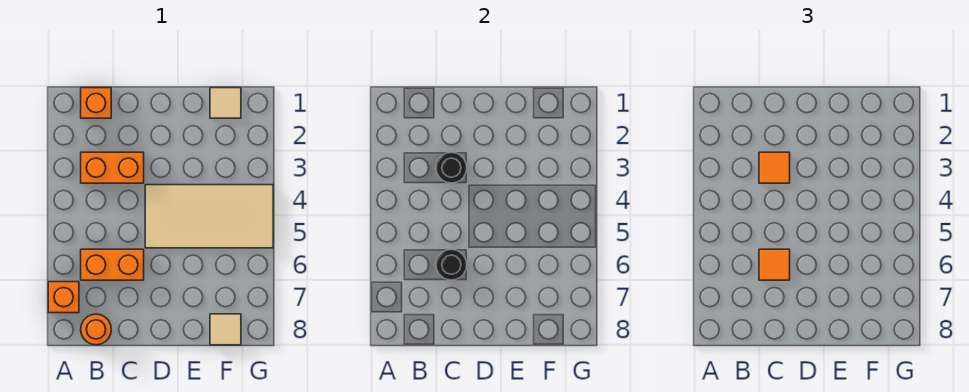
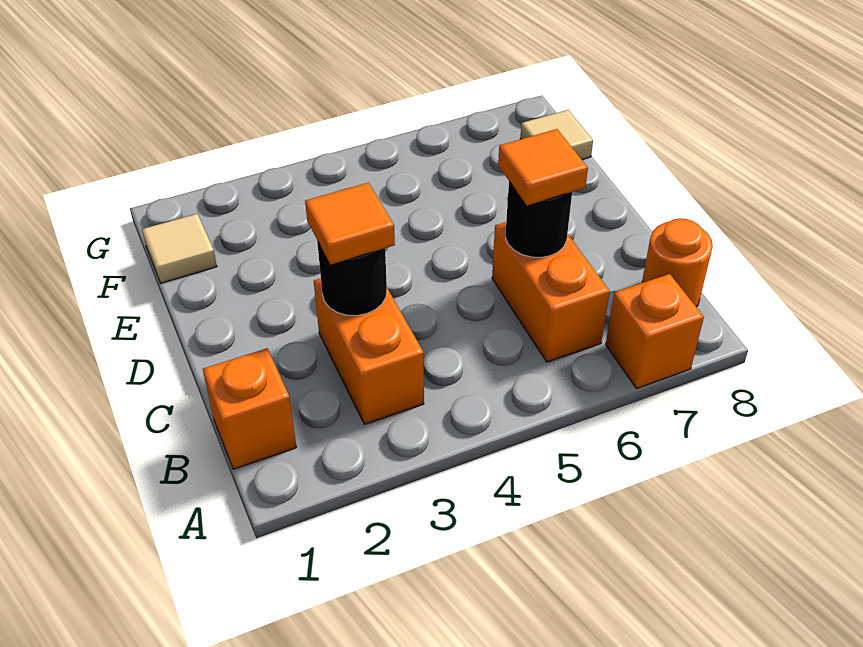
tan 2x4 tile [145,185,273,248] -> none

